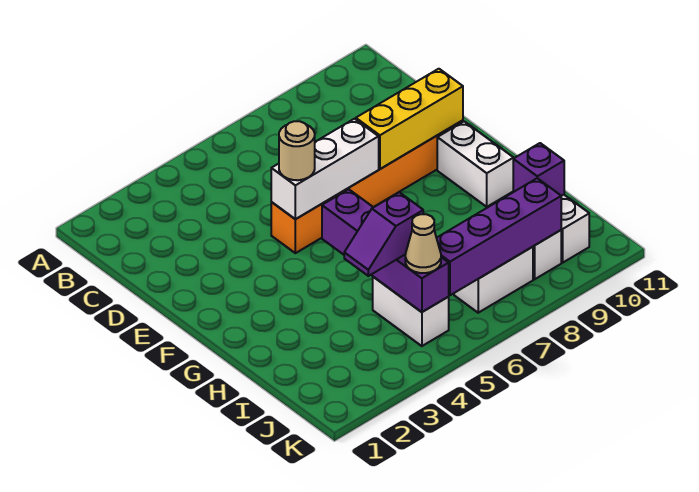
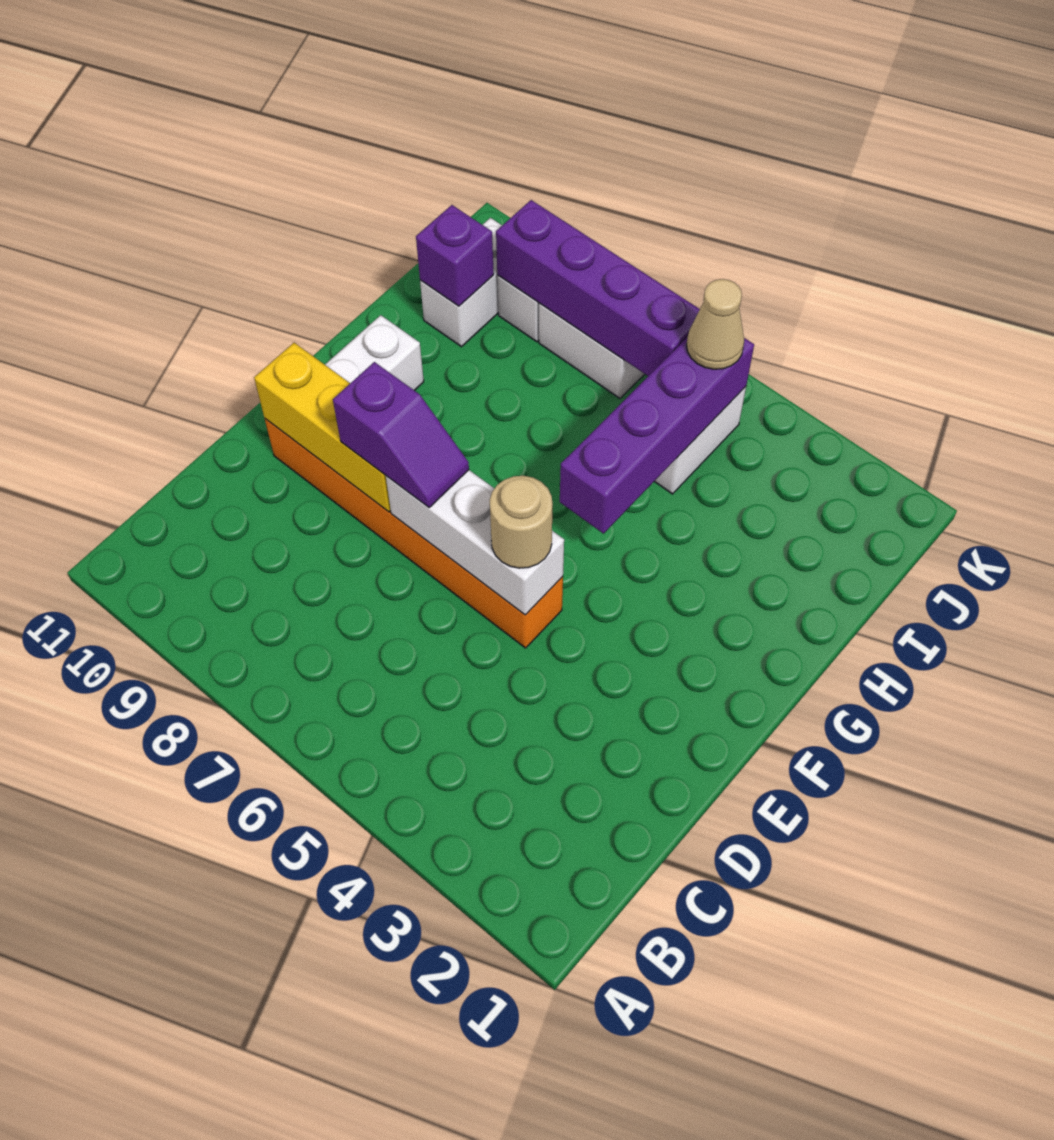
purple 1x2 slope [344,192,423,276] -> purple 1x2 slope moved to [333,362,469,507]

